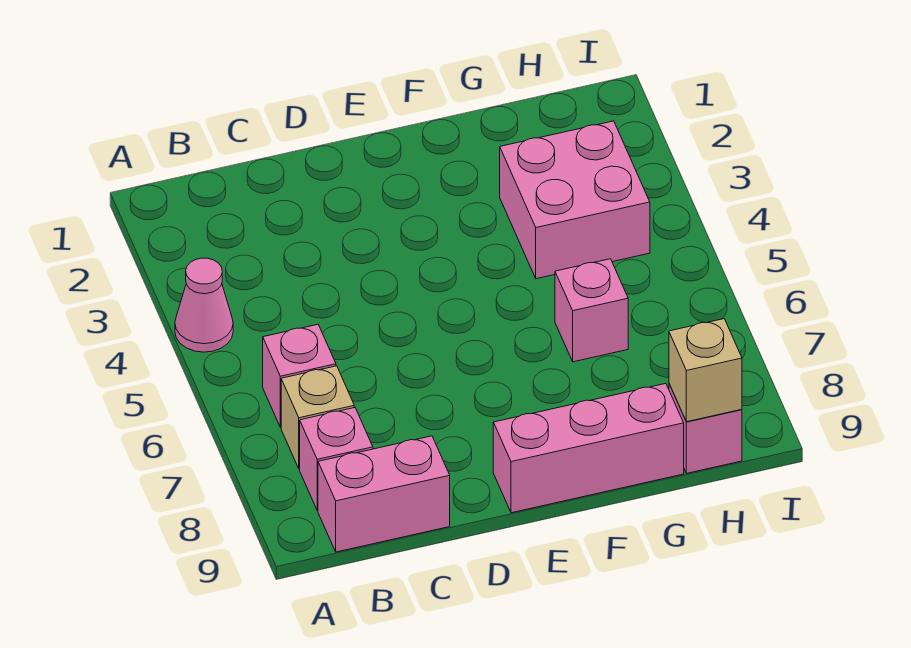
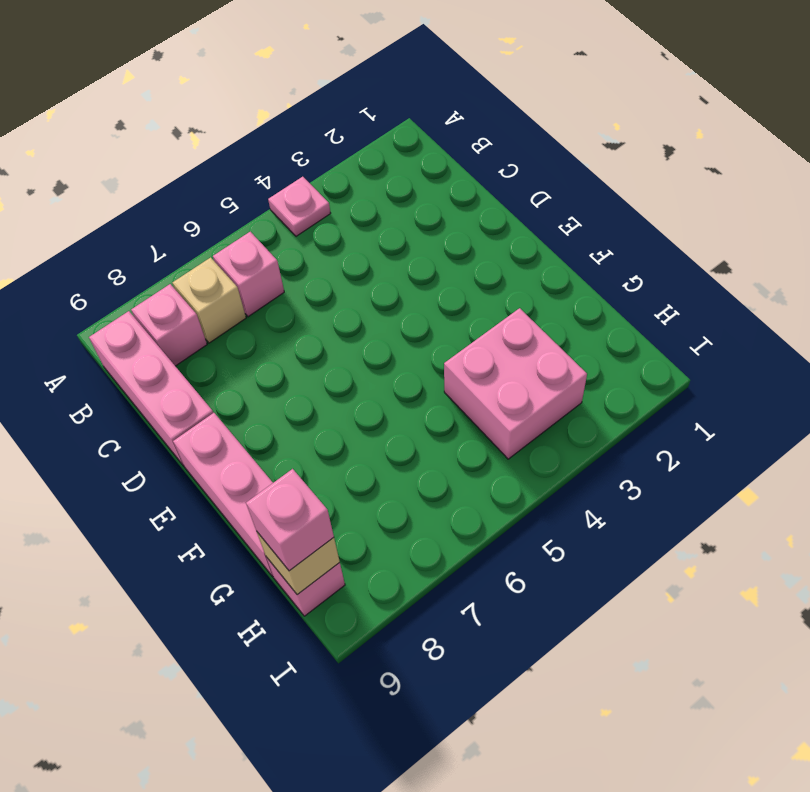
pink 1x1 cone [175,258,233,352] -> pink 1x1 plate [268,177,331,236]
pink 1x2 brick [318,436,450,552] -> pink 1x3 brick [89,311,213,466]
pink 1x1 brick [555,259,628,362] -> pink 1x1 brick moved to [246,469,334,571]

